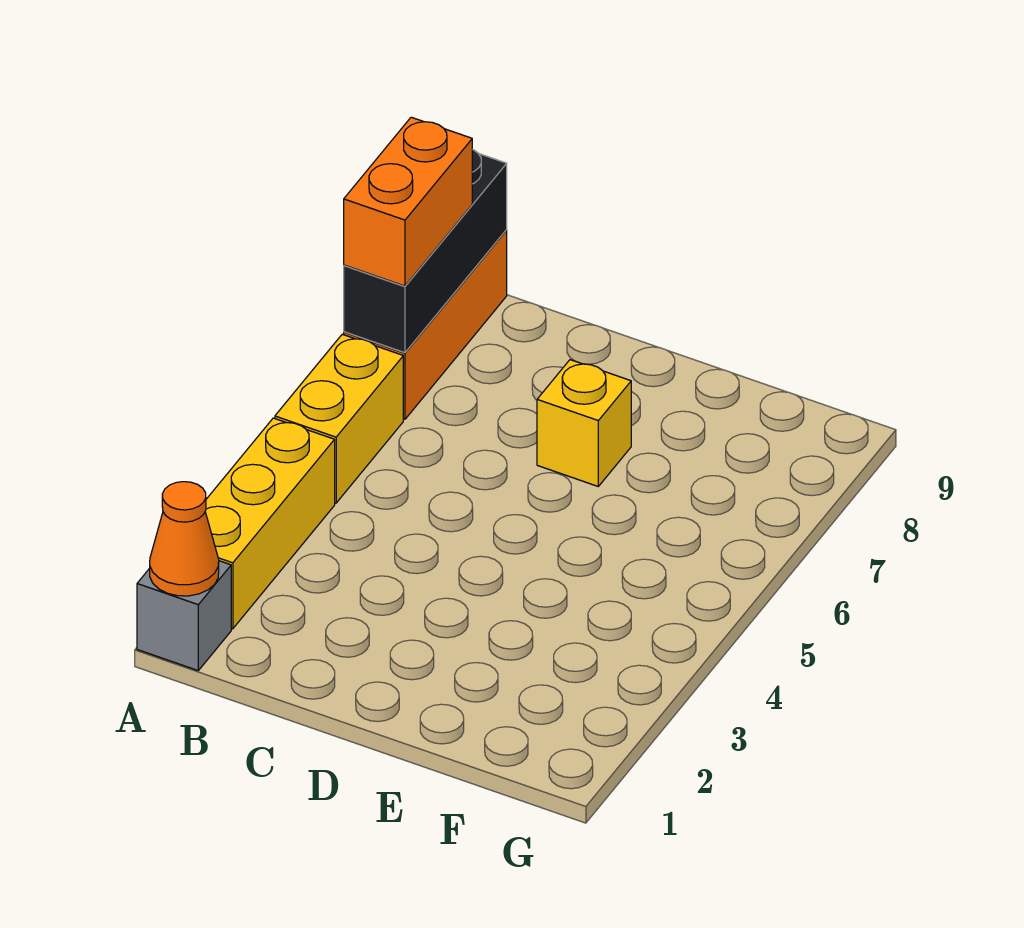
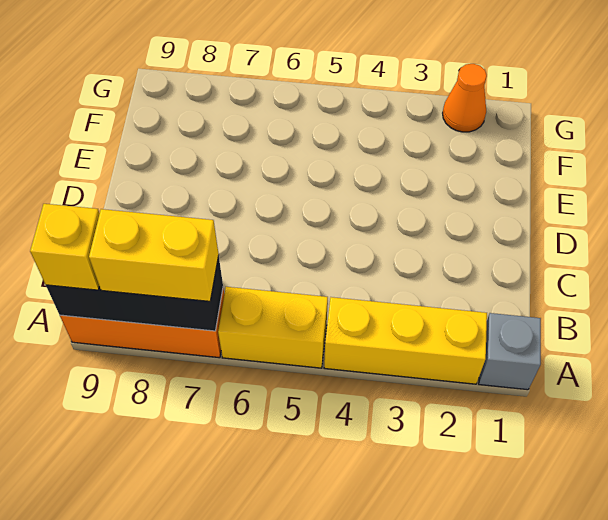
orange 1x1 cone [150,482,219,596] -> orange 1x1 cone moved to [443,64,487,132]
orange 1x2 brick [344,117,472,286] -> yellow 1x2 brick [89,209,219,301]
yellow 1x1 brick [537,360,631,486] -> yellow 1x1 brick moved to [30,204,100,290]

